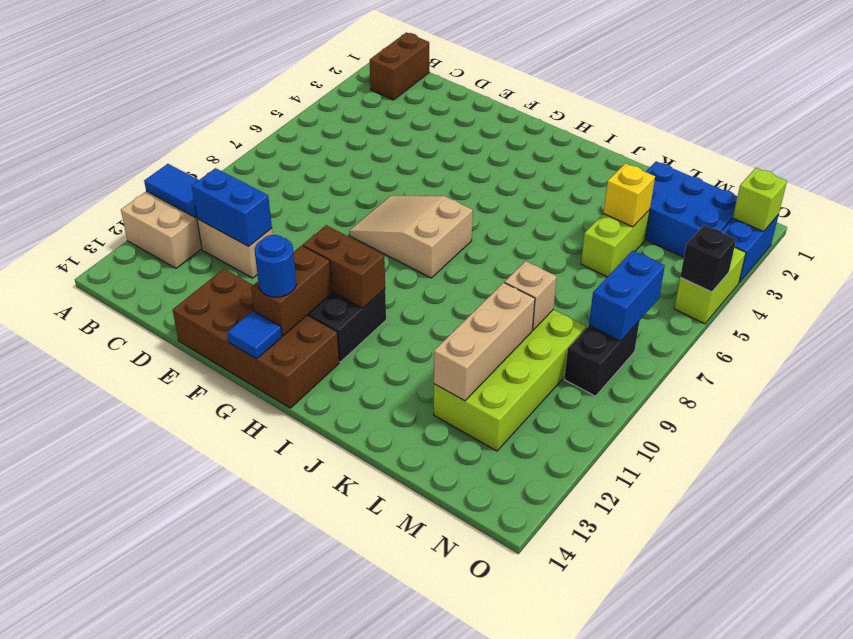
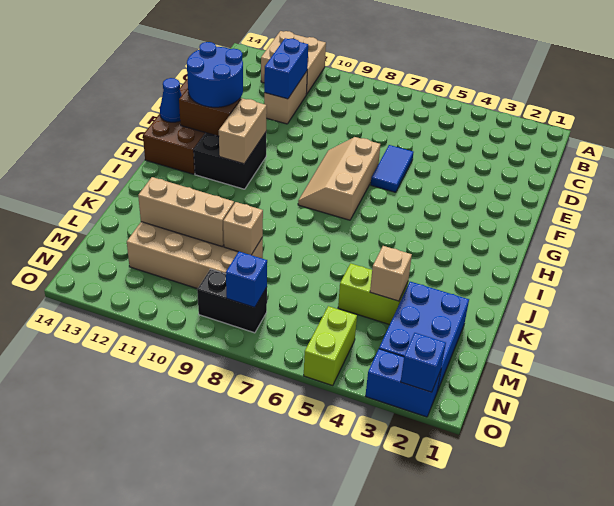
blue 1x2 tile [144,164,198,218] -> blue 1x2 tile moved to [371,145,413,192]
brown 1x2 brick [370,32,429,100] -> none
tan 2x3 slope [349,196,473,278] -> tan 2x3 slope turned to [298,137,380,220]
brown 1x2 brick [303,225,385,308] -> tan 1x2 brick [219,98,267,164]
blue 1x1 round brick [254,235,296,297] -> blue 2x2 round brick [187,42,243,107]
blue 1x1 tile [227,311,282,359] -> blue 1x1 cone [160,78,182,122]
yellow 1x1 brick [603,163,655,227] -> tan 1x1 brick [370,246,412,301]
lime 2x4 brick [434,310,586,451] -> tan 2x4 brick [127,222,263,289]
blue 1x2 brick [589,251,665,341] -> blue 1x1 brick [226,252,267,307]
lime 1x1 brick [733,168,787,231] -> blue 1x1 brick [401,333,446,392]
lime 1x2 brick [674,248,746,324] -> lime 1x2 brick turned to [304,306,357,386]
black 1x1 brick [680,225,736,292] -> none

